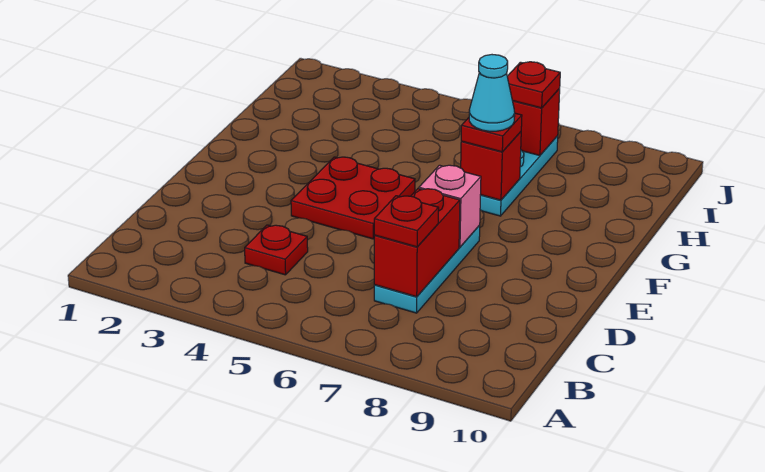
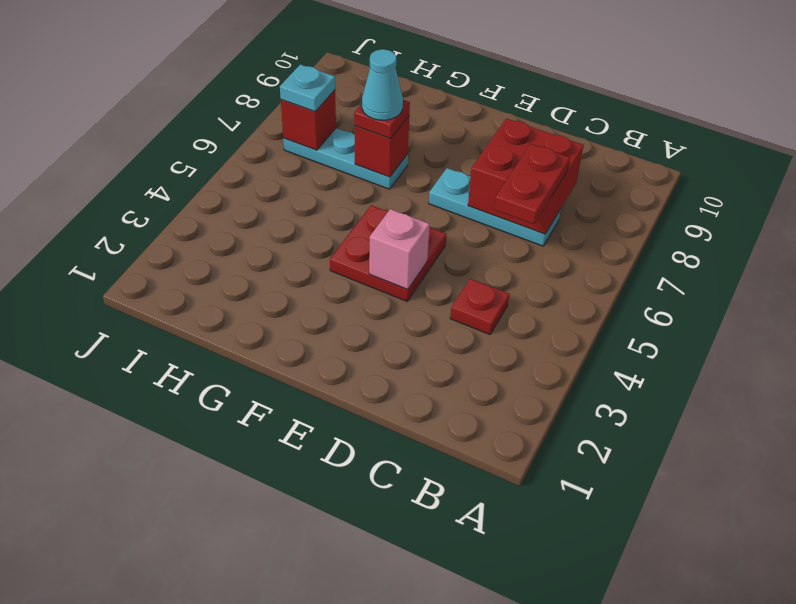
red 1x2 brick [374,189,460,297] -> red 2x2 brick [468,119,584,234]
red 1x1 plate [374,196,439,247] -> red 1x2 plate [494,144,570,224]
pink 1x1 brick [419,165,481,247] -> pink 1x1 brick moved to [369,209,429,290]
red 1x1 plate [507,62,560,108] -> cyan 1x1 plate [280,64,335,112]

